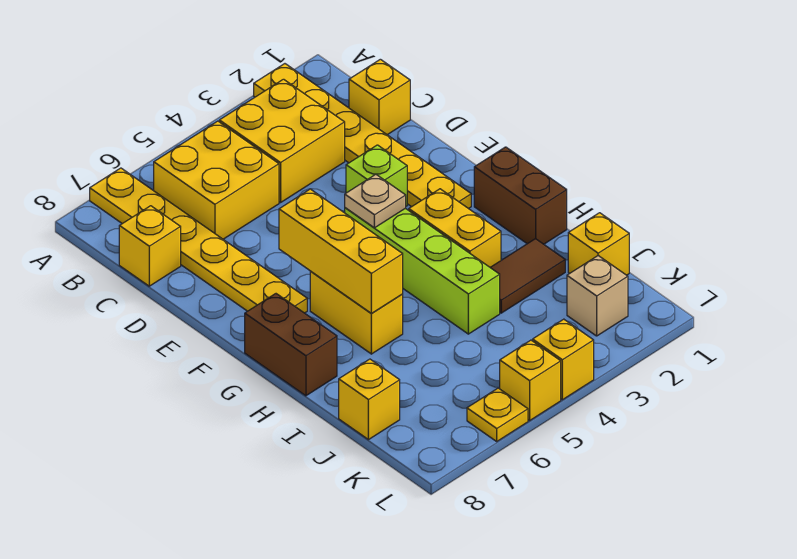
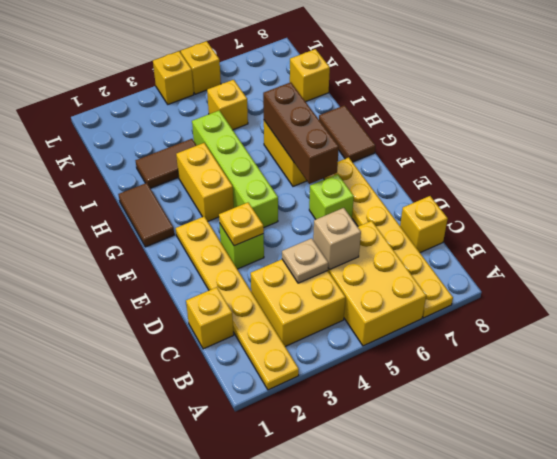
yellow 2x2 brick [154,121,279,239] -> yellow 2x3 brick [328,221,426,346]
none -> lime 1x1 brick [309,174,354,219]
tan 1x1 plate [345,174,406,228] -> tan 1x1 plate moved to [282,238,328,283]
yellow 1x3 brick [279,189,403,313] -> brown 1x3 brick [263,82,339,184]
brown 1x2 brick [474,147,567,244] -> brown 1x2 tile [118,183,174,247]
brown 1x2 brick [245,294,337,396] -> brown 1x2 tile [319,105,376,162]
yellow 1x1 brick [568,213,629,275] -> yellow 1x1 brick moved to [207,80,248,130]
tan 1x1 brick [567,256,628,336] -> tan 1x1 brick moved to [313,208,361,270]
yellow 1x1 plate [467,388,528,441] -> yellow 1x1 plate moved to [219,203,264,246]

